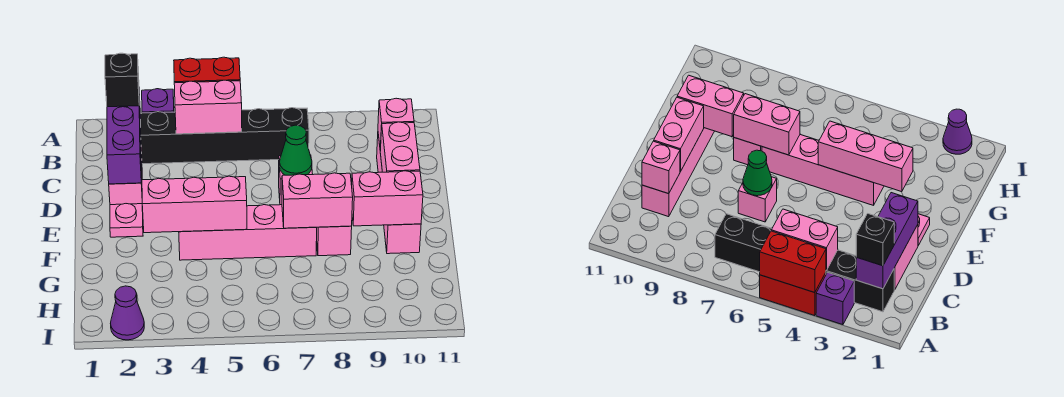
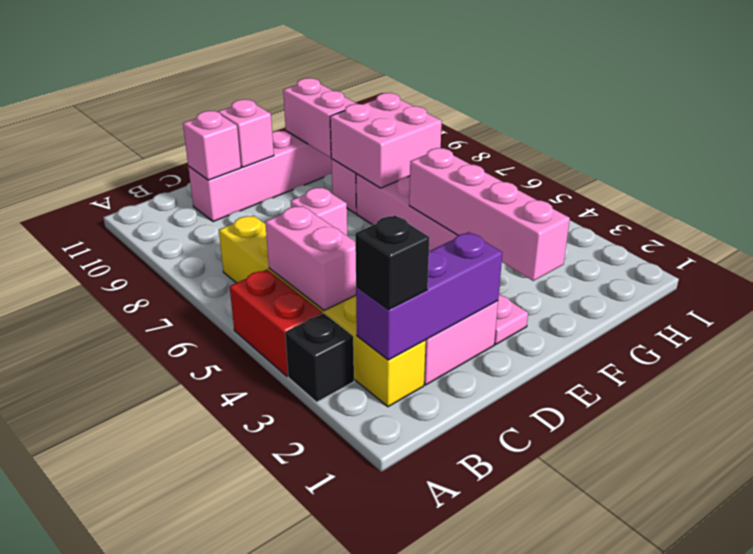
purple 1x1 brick [142,89,174,113] -> black 1x1 brick [285,313,354,402]
red 1x2 brick [174,57,240,83] -> none
black 1x6 brick [140,108,309,164] -> yellow 1x6 brick [219,216,426,407]
green 1x1 cone [279,125,312,175] -> none
pink 1x2 brick [380,122,420,172] -> pink 1x1 brick [218,99,274,167]
pink 1x3 brick [142,176,247,233] -> pink 1x4 brick [409,148,570,281]
pink 1x2 brick [282,173,353,228] -> pink 2x2 brick [330,93,442,188]
purple 1x1 cone [110,286,144,340] -> none

